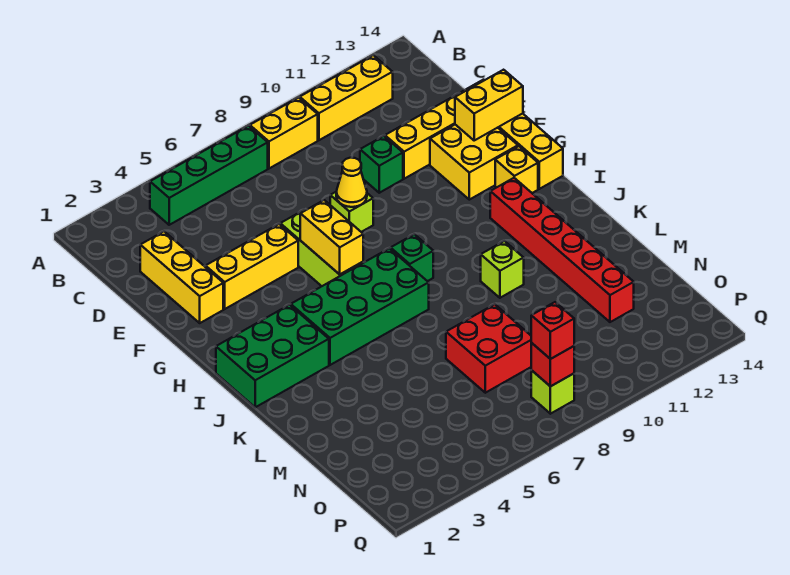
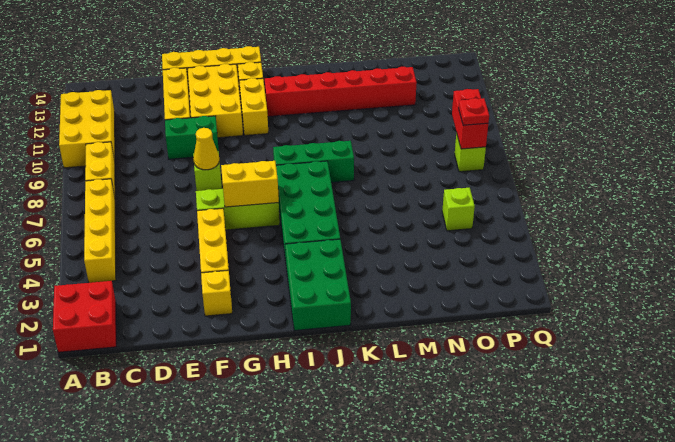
green 1x4 brick [150,126,268,225] -> yellow 1x4 brick [84,179,116,283]
yellow 1x3 brick [300,55,393,140] -> yellow 2x3 brick [59,90,115,168]
yellow 1x3 brick [140,232,223,323] -> yellow 1x1 brick [201,270,232,316]
green 1x1 brick [360,136,403,193] -> green 1x2 brick [165,116,219,159]
yellow 2x2 brick [430,125,518,200] -> yellow 2x3 brick [188,64,243,138]
yellow 1x2 brick [455,70,523,140] -> yellow 1x2 brick moved to [239,78,268,136]
green 1x1 brick [391,234,433,281] -> green 1x3 brick [273,141,354,182]
lime 1x1 brick [481,241,524,298] -> lime 1x1 brick moved to [442,188,475,231]
red 2x2 brick [446,304,531,393] -> red 2x2 brick moved to [53,281,116,352]
red 1x1 brick [531,343,574,386] -> red 1x2 brick [452,89,488,149]
red 1x1 brick [531,302,574,359] -> red 1x1 plate [459,98,489,125]

